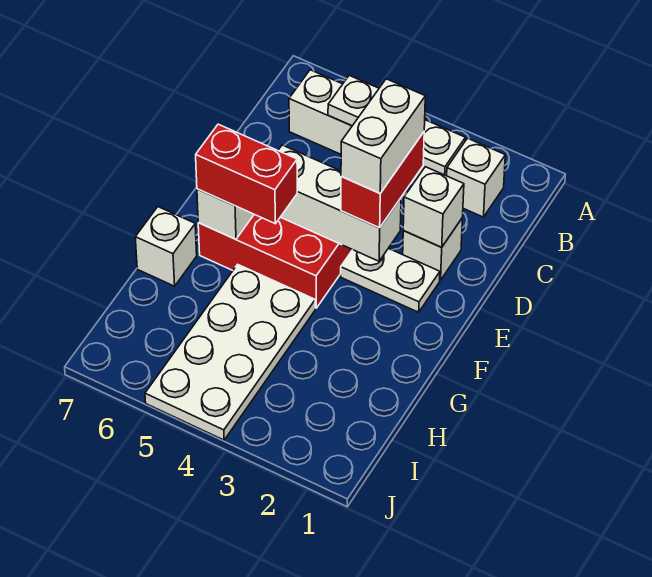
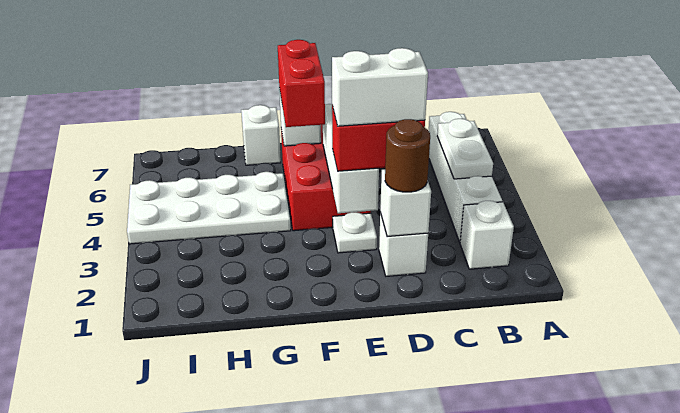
none -> brown 1x1 round brick [385,119,430,192]
white 1x2 plate [341,248,440,312] -> white 1x1 plate [333,212,377,253]

